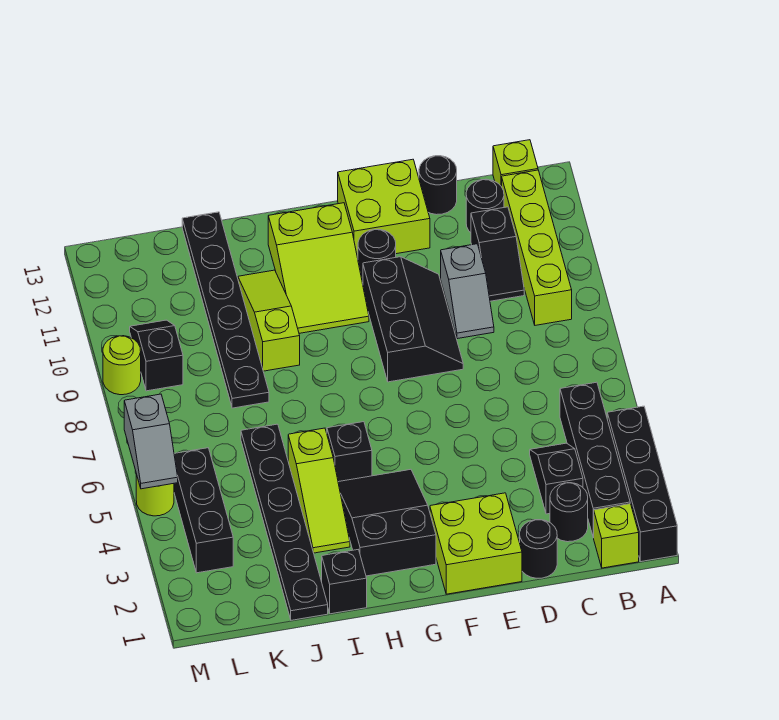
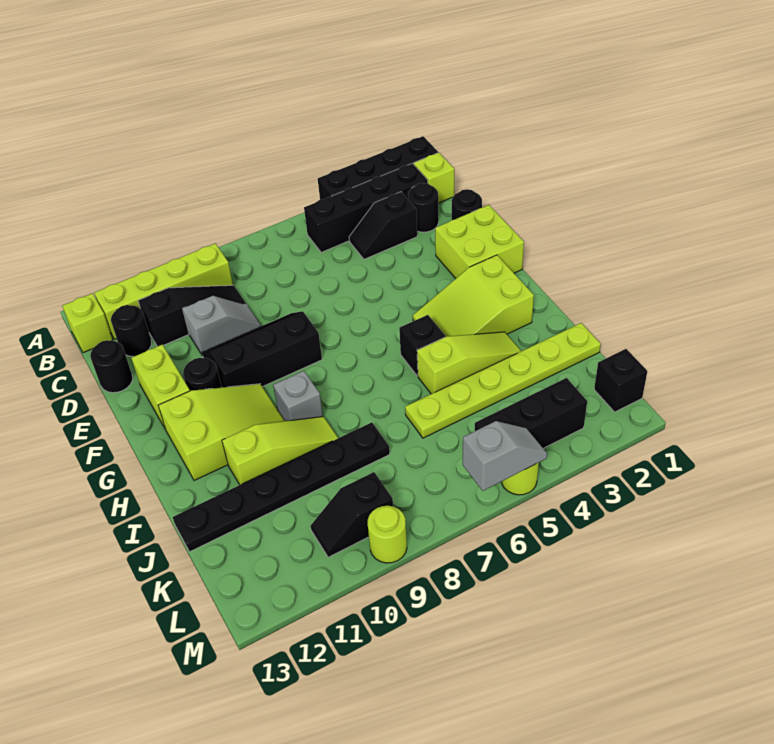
black 1x2 slope [471,207,524,301] -> black 1x3 slope [138,285,247,346]
lime 2x2 brick [338,159,430,258] -> lime 1x2 brick [131,345,190,428]
black 2x3 slope [338,469,436,576] -> lime 2x3 slope [413,255,534,337]
none -> grey 1x1 brick [273,371,323,421]
black 1x1 brick [322,550,367,614] -> black 1x1 brick moved to [594,349,647,412]
lime 1x3 slope [238,270,300,371] -> lime 1x3 slope turned to [222,417,338,485]
black 1x6 plate [241,424,328,620] -> lime 1x6 plate [405,323,601,438]

